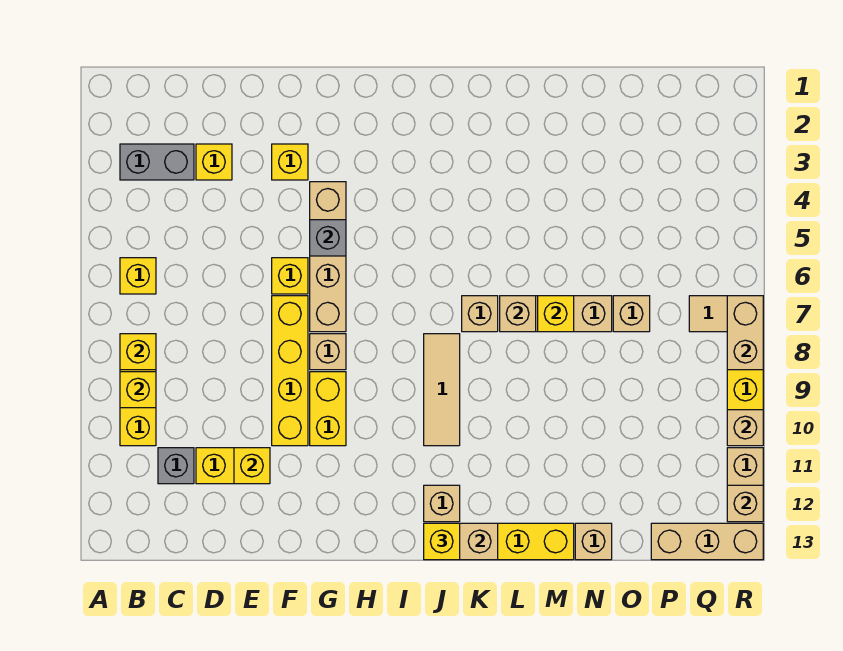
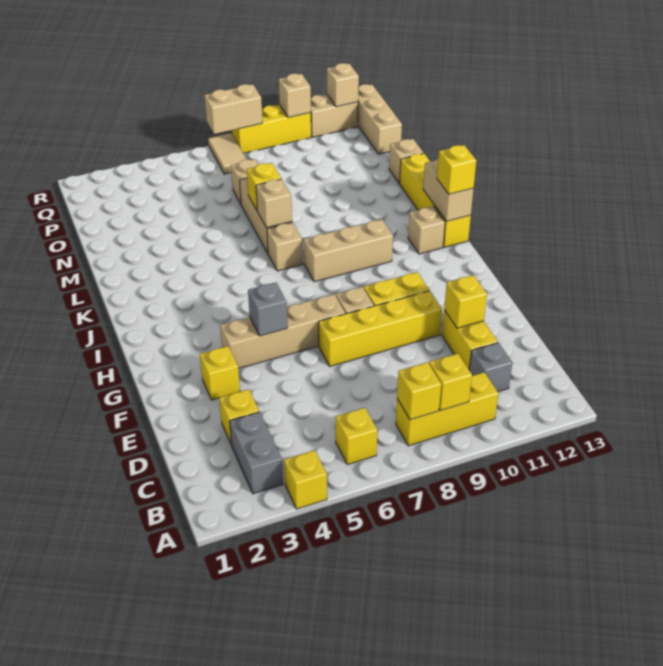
yellow 1x1 brick [272,258,308,294] -> yellow 1x1 brick moved to [284,450,327,509]
tan 1x3 tile [424,334,460,446] -> tan 1x3 brick [304,219,393,282]

